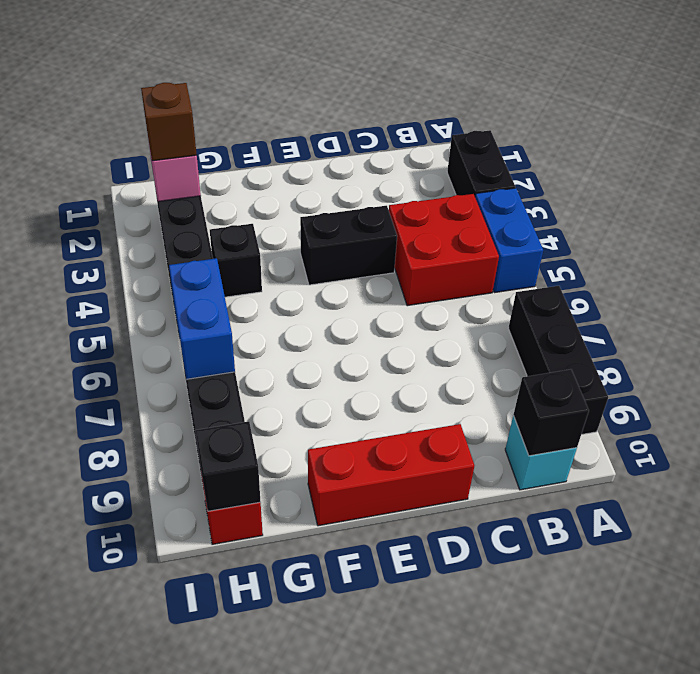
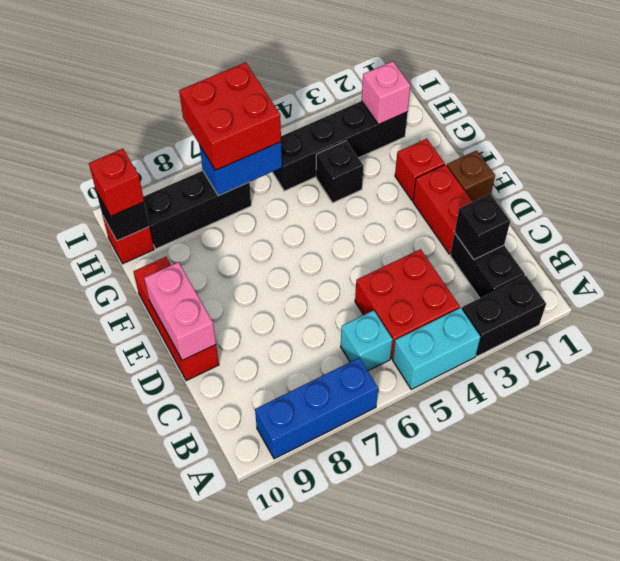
blue 1x2 brick [475,188,543,293] -> cyan 1x2 brick [393,308,480,389]
black 1x3 brick [508,286,608,435] -> blue 1x3 brick [255,358,378,459]
cyan 1x1 brick [505,416,577,490] -> cyan 1x1 brick moved to [341,310,393,371]
black 1x1 brick [513,369,589,456] -> black 1x1 brick moved to [455,194,510,260]
none -> red 1x2 brick [413,165,473,254]
black 1x2 brick [300,206,397,285] -> black 1x2 brick moved to [450,233,525,298]
none -> pink 1x2 brick [144,262,216,360]
none -> red 1x1 brick [395,139,445,201]
brown 1x1 brick [141,83,197,161] -> brown 1x1 brick moved to [447,150,495,202]
none -> red 2x2 brick [179,62,281,170]
none -> red 1x1 brick [89,149,144,216]

